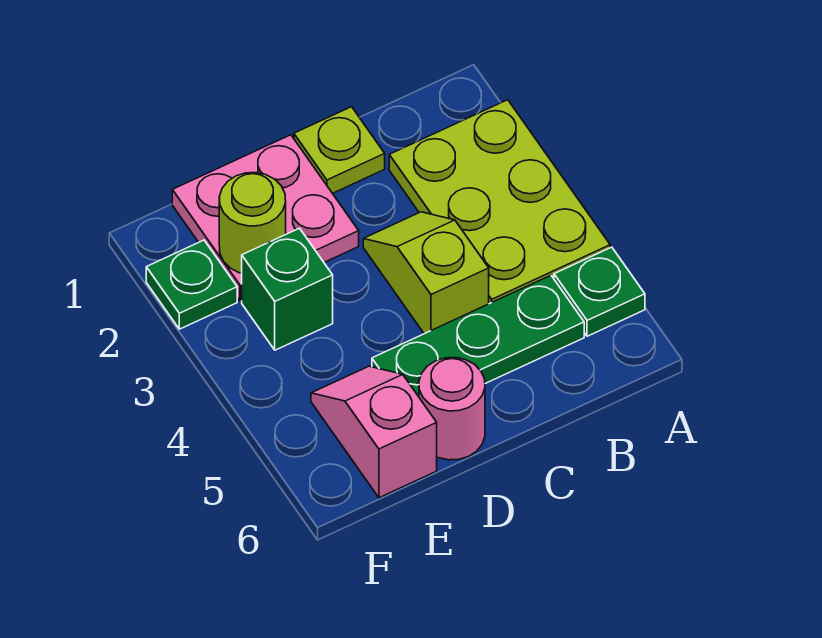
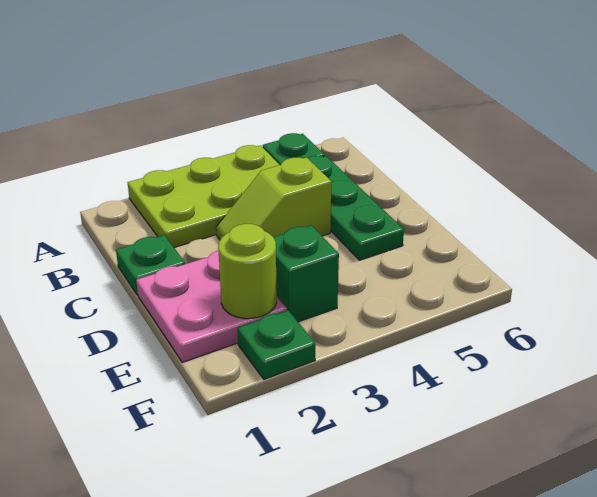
lime 1x1 plate [294,107,385,193] -> green 1x1 plate [116,235,185,295]
pink 1x1 round brick [419,358,485,460] -> none
pink 1x2 slope [311,366,437,498] -> none

